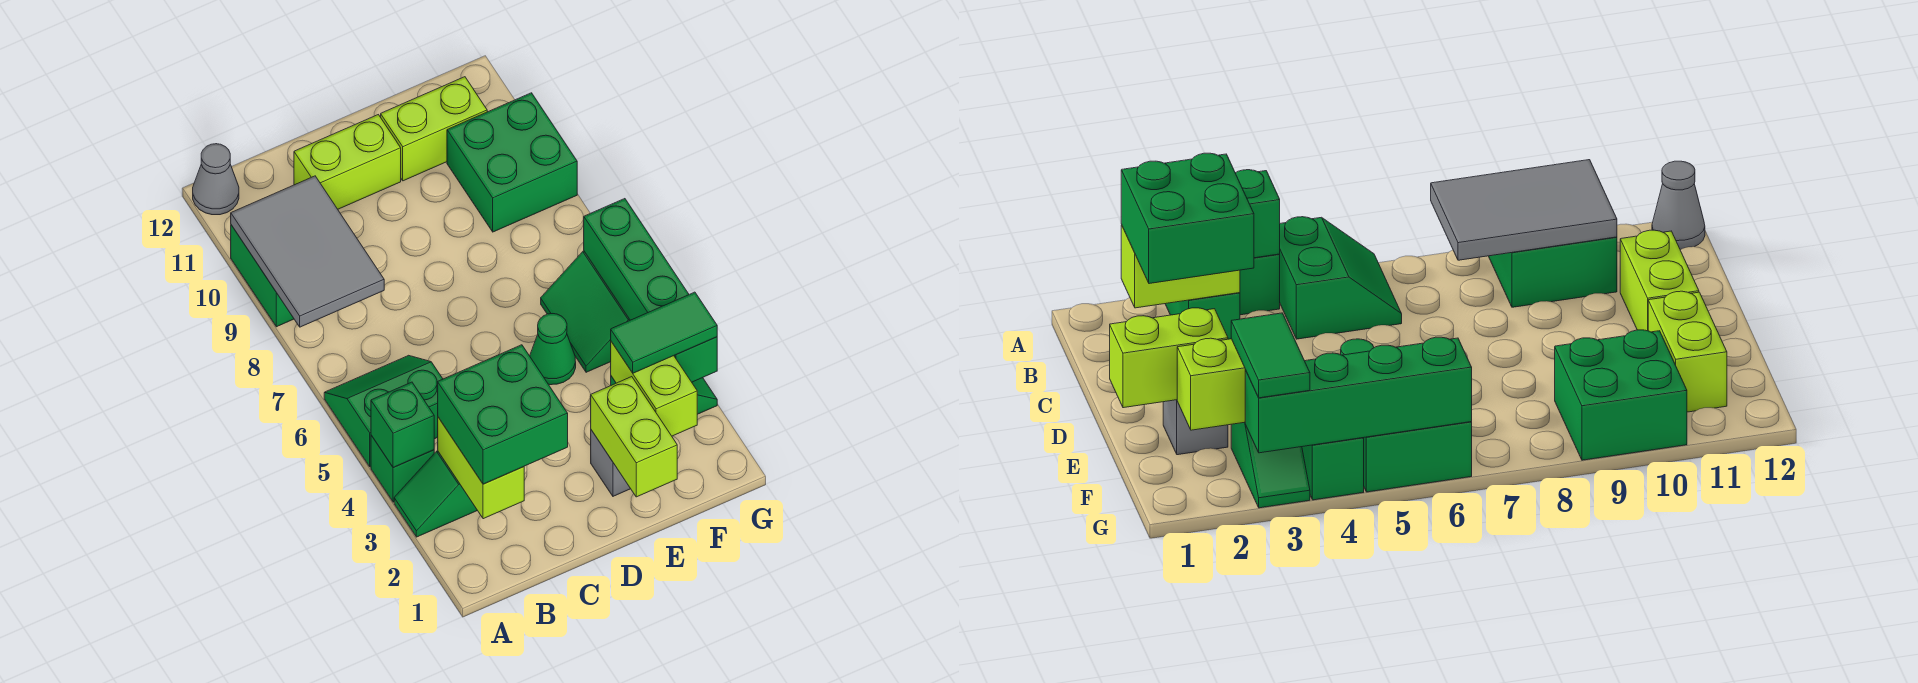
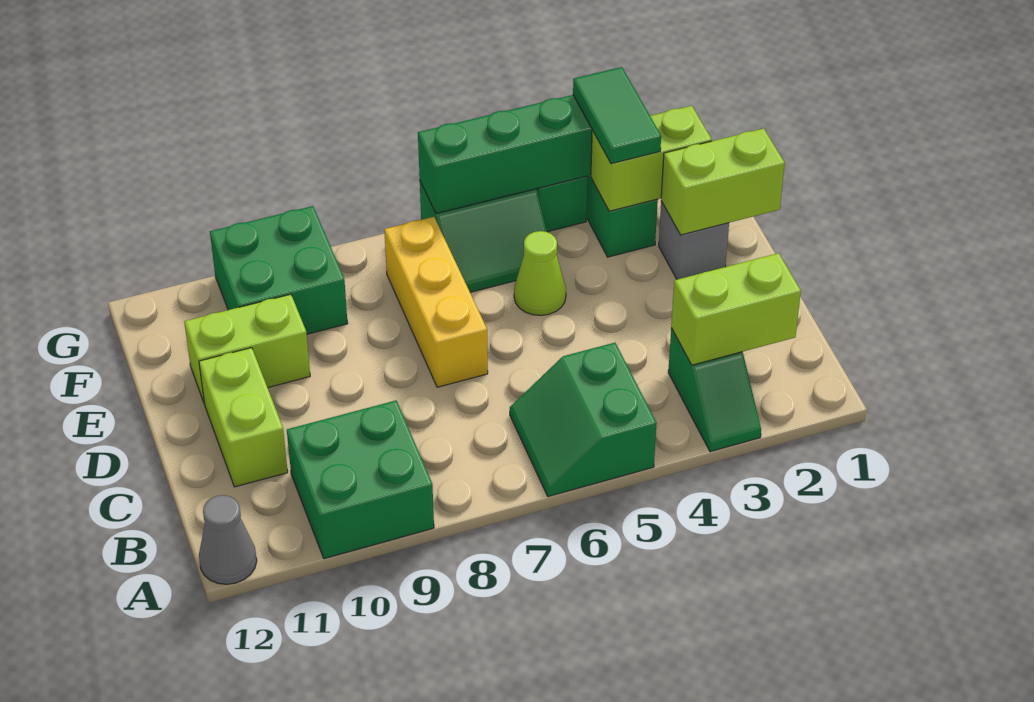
green 1x1 brick [371,435,434,502] -> none
green 1x1 brick [371,382,434,468] -> none
grey 2x3 tile [231,176,384,327] -> none
green 2x2 brick [438,345,568,484] -> none
none -> yellow 1x3 brick [384,217,488,387]
green 1x1 cone [530,314,576,385] -> lime 1x1 cone [514,231,566,316]
lime 1x2 brick [381,77,487,181] -> lime 1x2 brick turned to [184,294,310,404]

